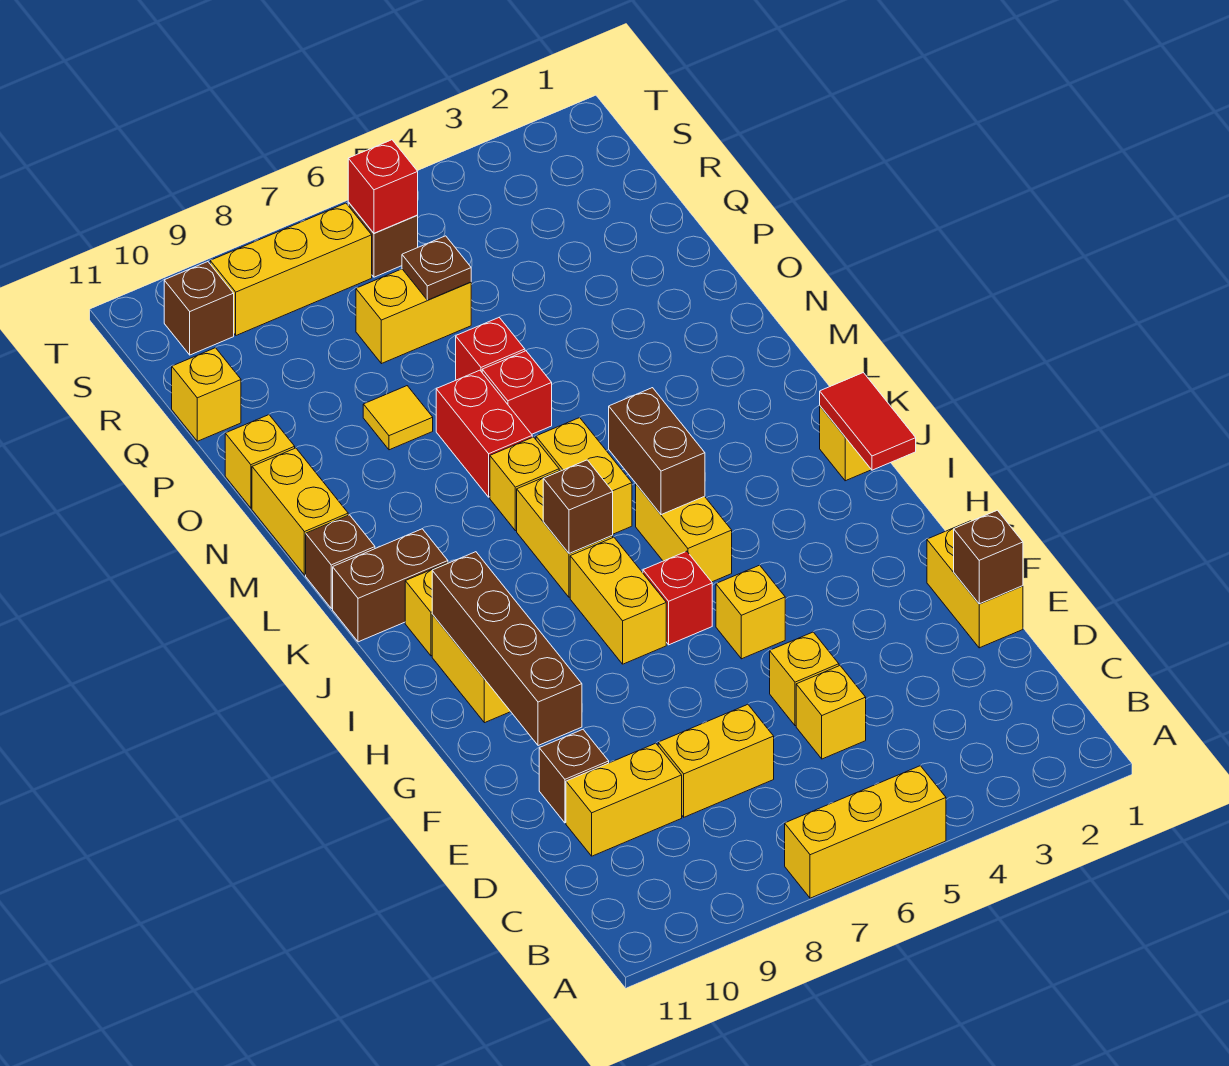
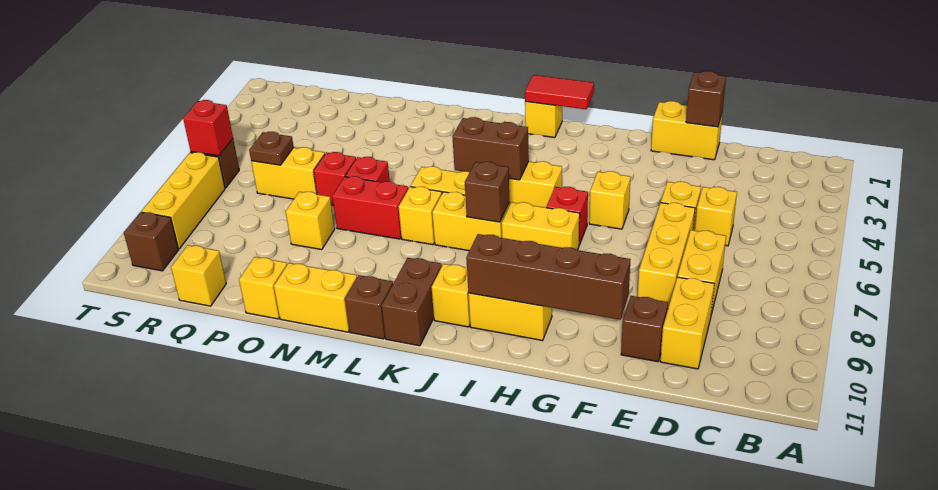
yellow 1x3 brick [785,766,946,898] -> yellow 1x3 brick moved to [638,203,695,308]
yellow 1x1 tile [363,386,433,450] -> yellow 1x1 brick [286,192,335,250]
yellow 1x2 brick [356,269,471,364] -> yellow 1x2 brick turned to [251,147,325,199]

